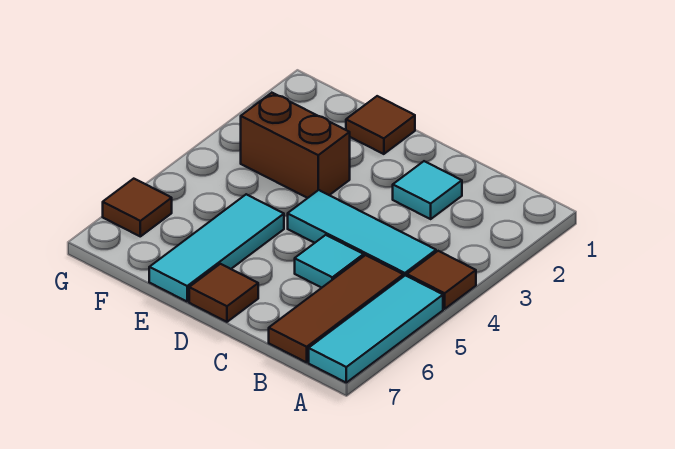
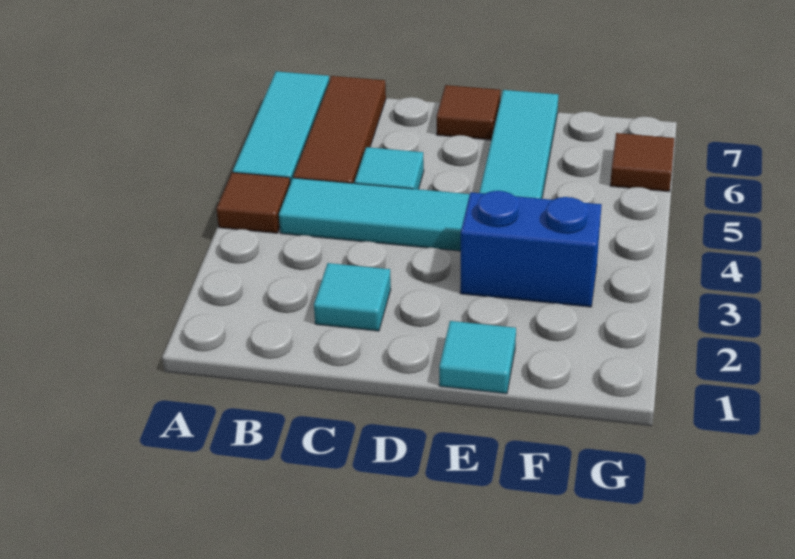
brown 1x1 tile [346,96,415,154] -> cyan 1x1 tile [439,321,516,394]
brown 1x2 brick [241,93,350,198] -> blue 1x2 brick [460,191,602,307]

